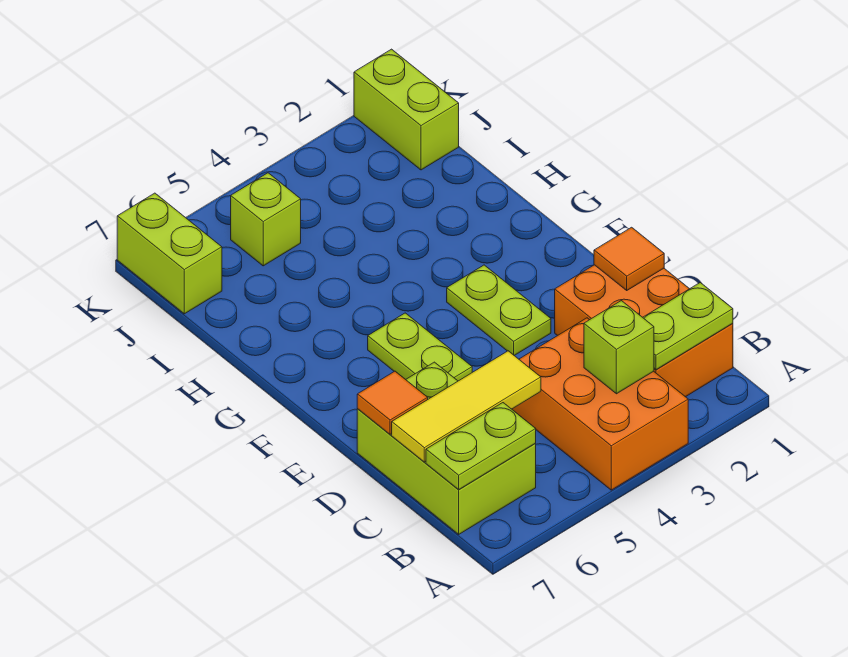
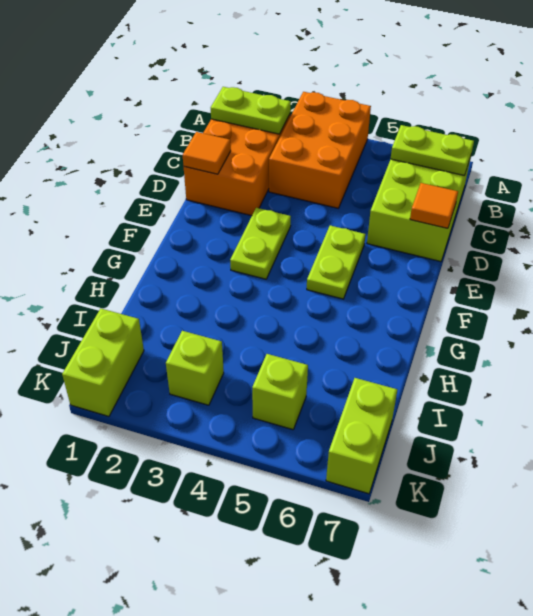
lime 1x1 brick [584,301,654,394] -> lime 1x1 brick moved to [166,331,224,405]
yellow 1x3 tile [392,351,541,462] -> none

